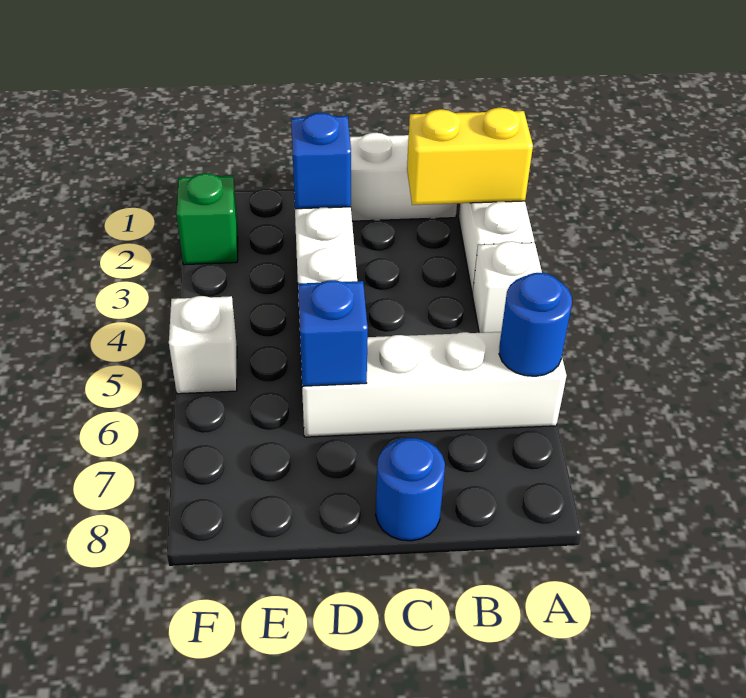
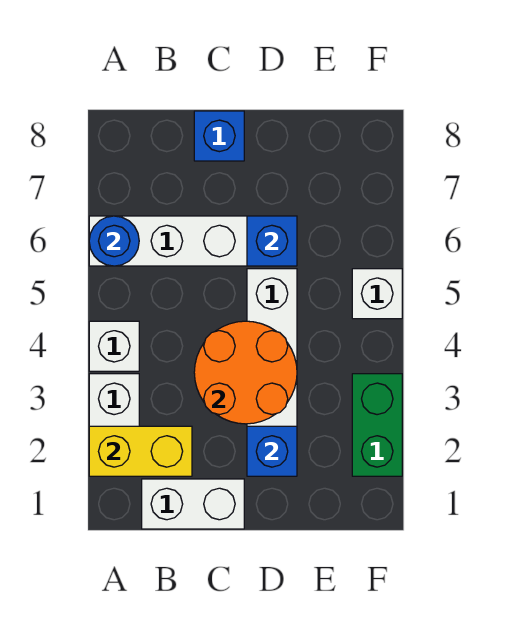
none -> orange 2x2 round brick [194,321,297,424]
blue 1x1 round brick [376,438,445,541] -> blue 1x1 brick [194,111,244,161]
green 1x1 brick [176,173,238,265] -> green 1x2 brick [352,374,402,476]

